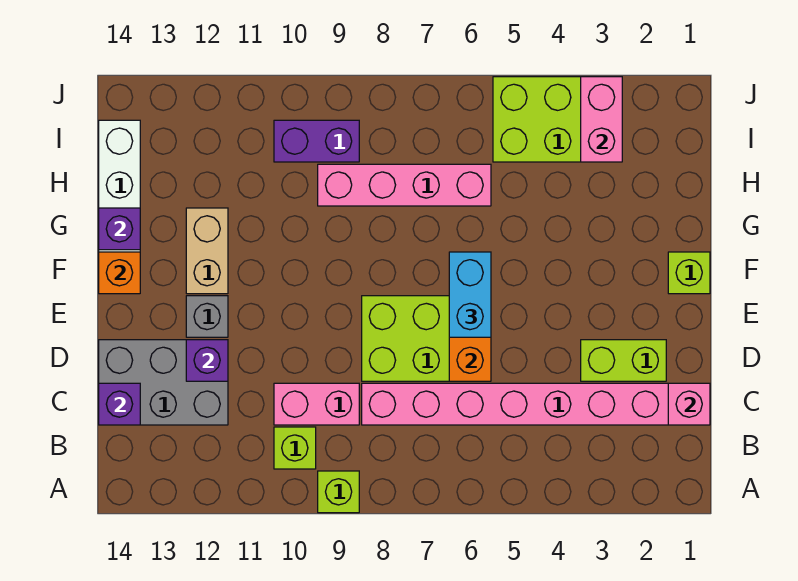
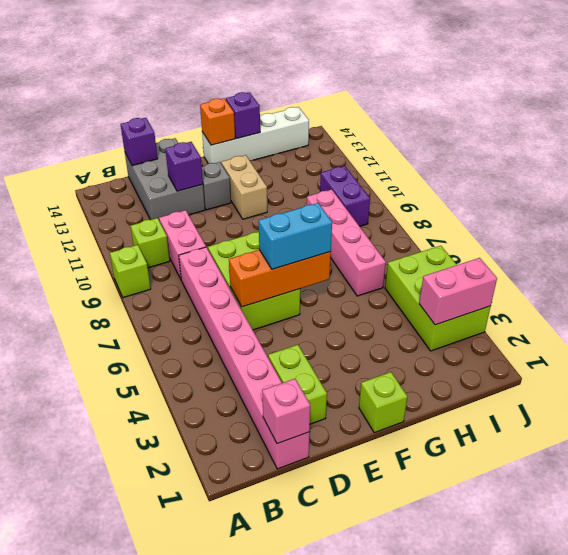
tan 1x2 brick [186,208,228,294] -> tan 1x2 brick turned to [221,155,267,219]

